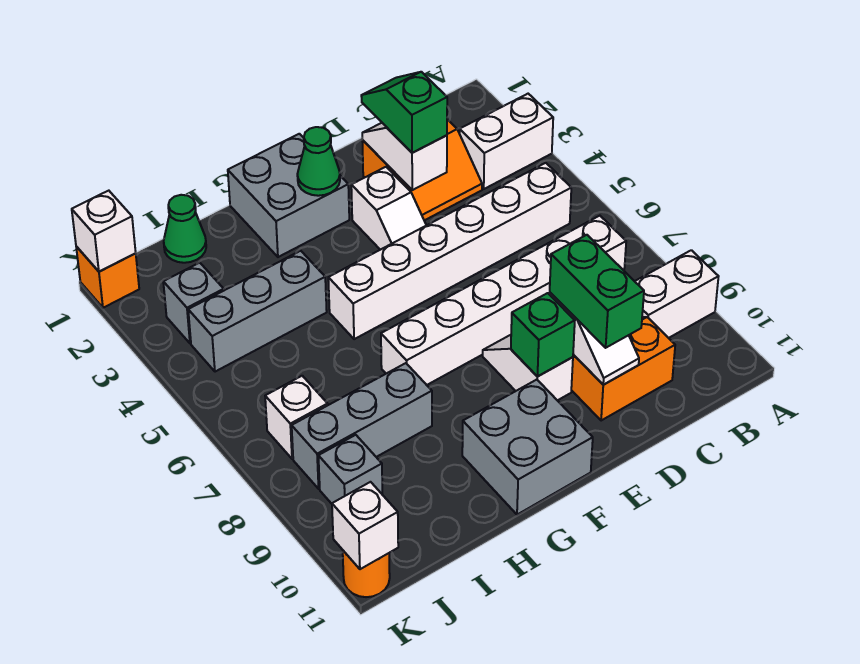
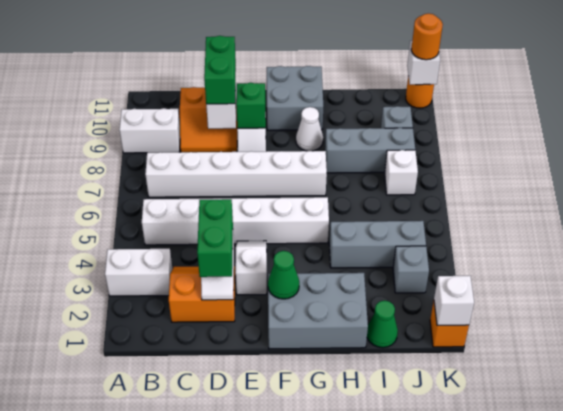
green 1x2 slope [361,72,447,153] -> green 1x2 brick [197,199,233,277]
grey 2x2 brick [228,134,349,257] -> grey 2x3 brick [268,273,368,349]
none -> white 1x1 cone [296,107,323,151]
none -> orange 1x1 round brick [411,13,443,60]

